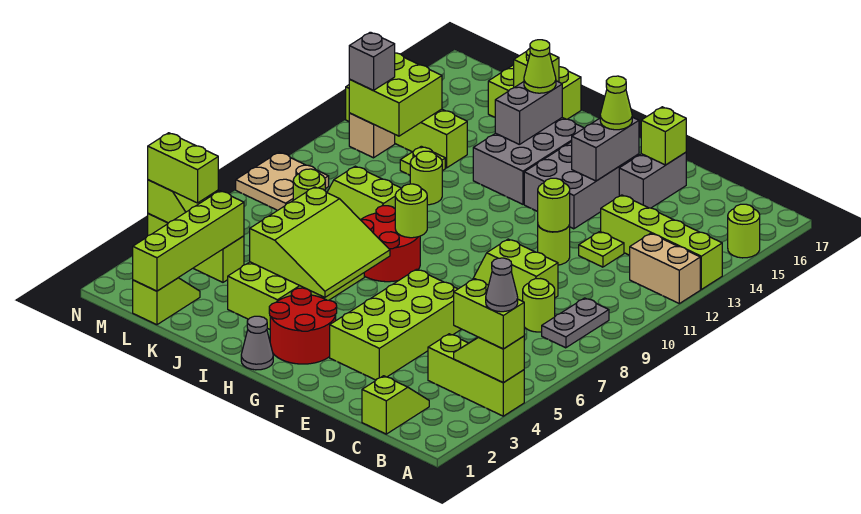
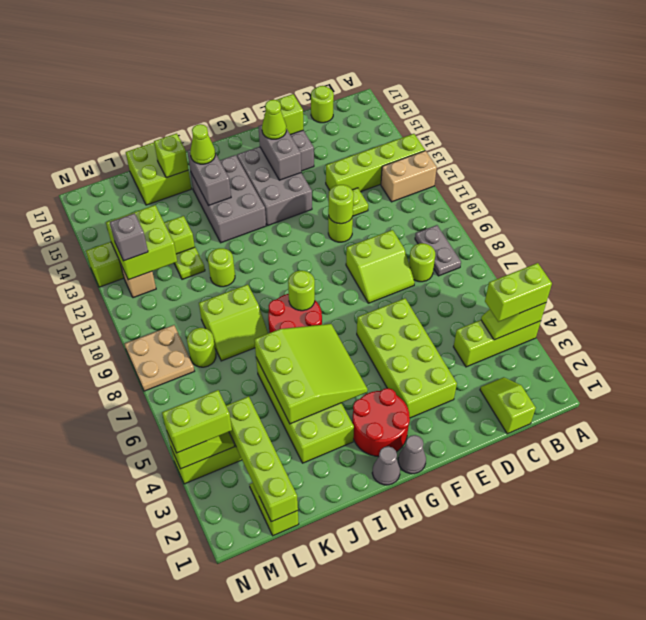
grey 1x1 cone [486,258,518,312] -> grey 1x1 cone moved to [398,435,426,474]
lime 1x1 round brick [728,204,760,258] -> lime 1x1 round brick moved to [311,86,334,123]

